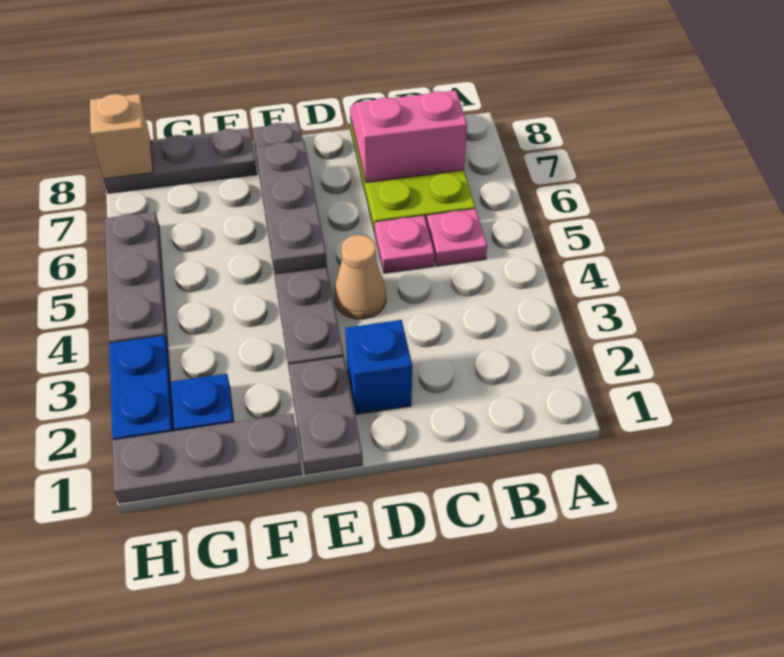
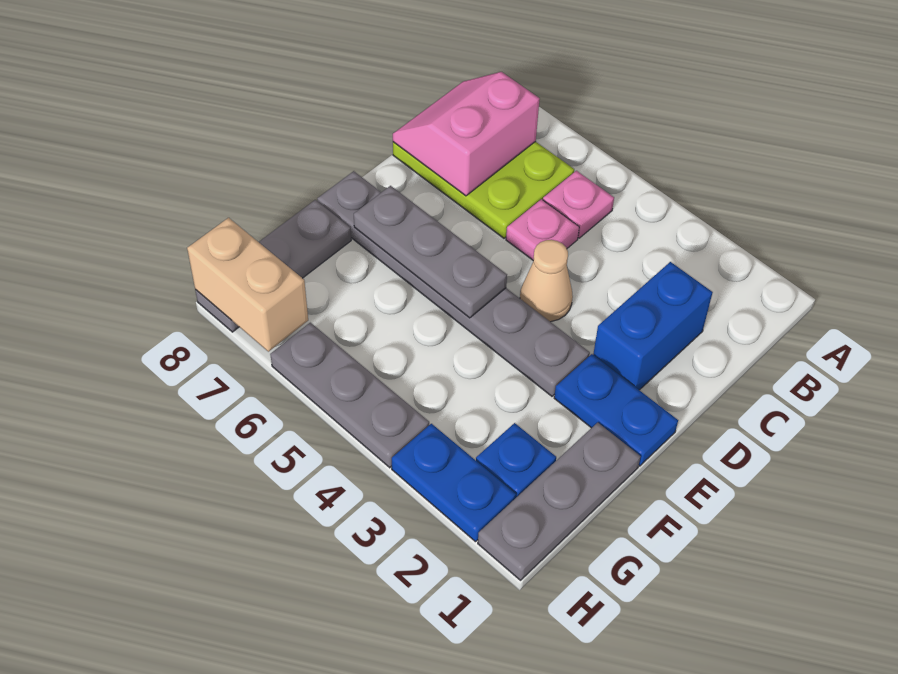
blue 1x1 brick [345,320,412,414] -> blue 1x2 brick [593,262,713,390]
grey 1x2 plate [289,357,363,474] -> blue 1x2 plate [554,354,678,466]
tan 1x1 brick [90,94,153,179] -> tan 1x2 brick [187,218,308,352]

